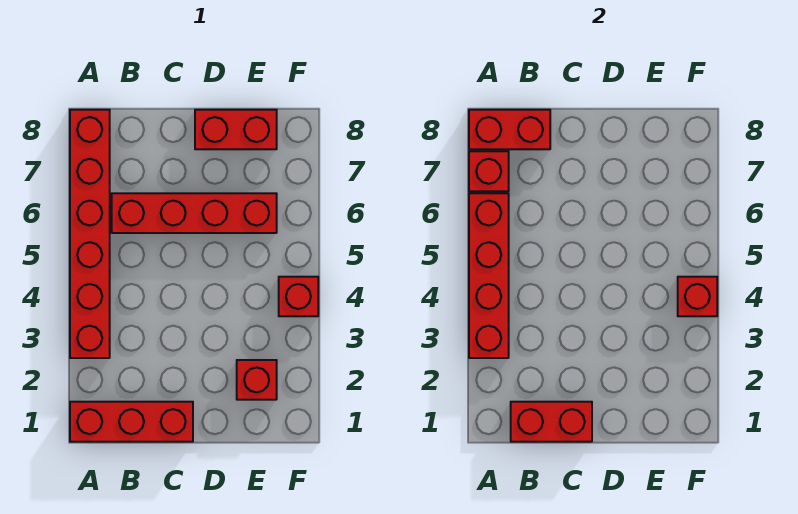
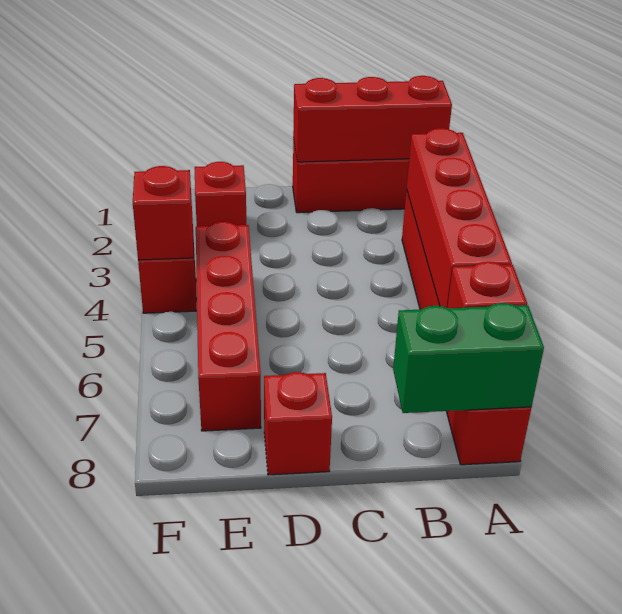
red 1x2 brick [469,110,550,149] -> green 1x2 brick [393,303,544,413]
red 1x2 brick [511,402,592,442] -> red 1x3 brick [293,76,452,162]
red 1x4 brick [112,193,277,233] -> red 1x4 brick turned to [196,222,261,431]
red 1x2 brick [195,110,277,149] -> red 1x1 brick [264,372,332,475]

